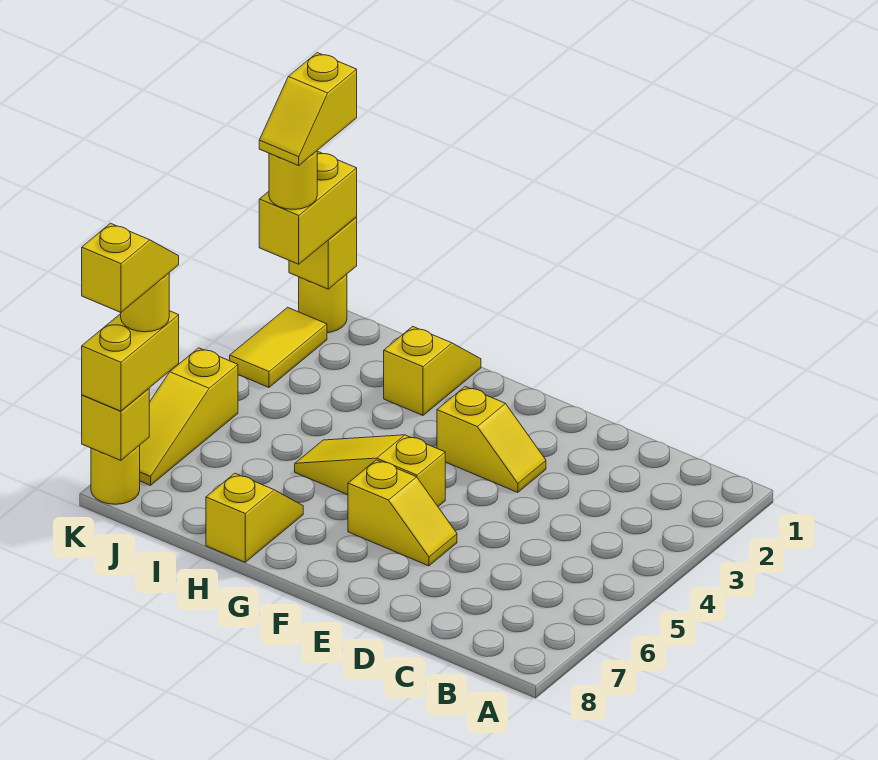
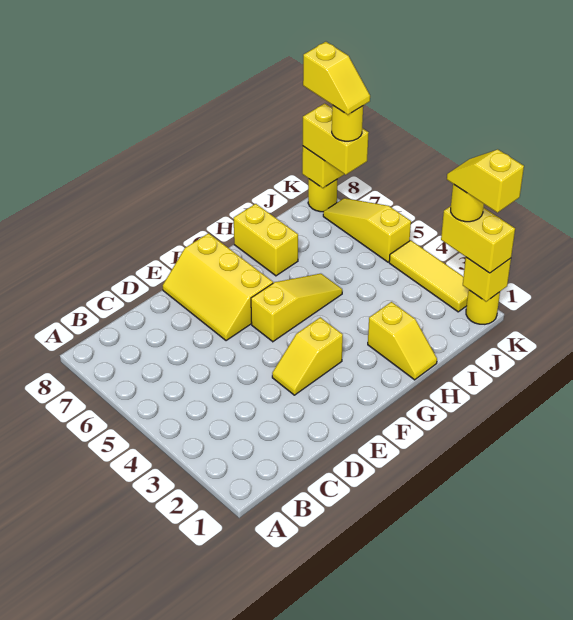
yellow 1x2 slope [348,460,457,566] -> yellow 2x3 slope [163,233,273,341]
yellow 1x2 slope [206,473,303,562] -> yellow 1x2 brick [234,204,298,276]
yellow 1x2 tile [230,307,327,387] -> yellow 1x3 tile [389,240,468,312]

